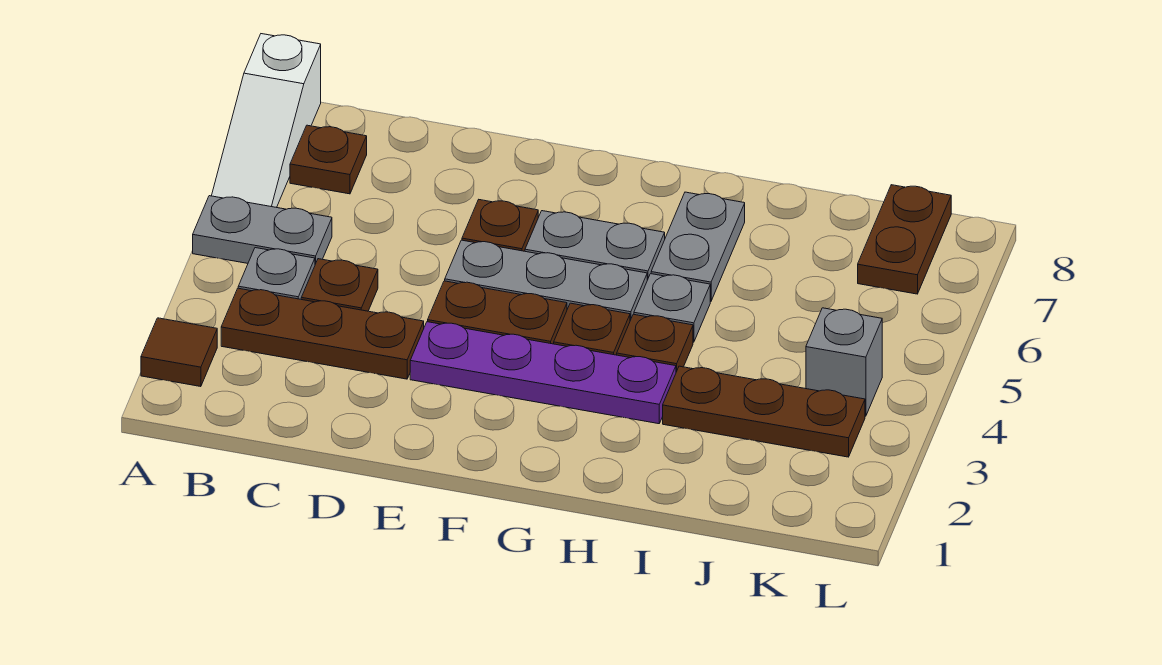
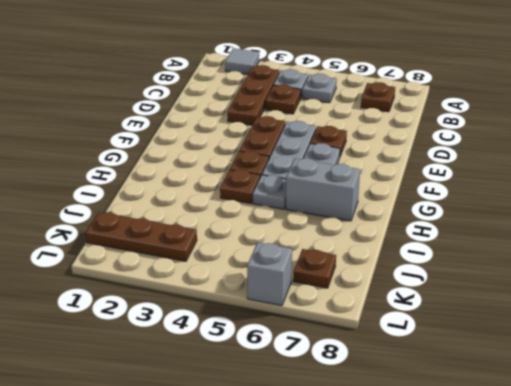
brown 1x1 tile [141,318,217,387] -> grey 1x1 tile [225,48,259,74]
grey 1x2 plate [193,196,332,264] -> grey 1x1 plate [302,74,337,103]
white 1x3 slope [212,34,321,207] -> none
purple 1x4 plate [410,322,676,424] -> none
grey 1x2 plate [651,192,745,301] -> grey 1x2 brick [286,158,360,221]
brown 1x3 plate [663,366,865,457] -> brown 1x3 plate turned to [85,212,197,261]
grey 1x1 brick [806,308,882,416] -> grey 1x1 brick moved to [247,242,292,306]
brown 1x2 plate [858,185,951,294] -> brown 1x1 plate [293,249,336,288]

